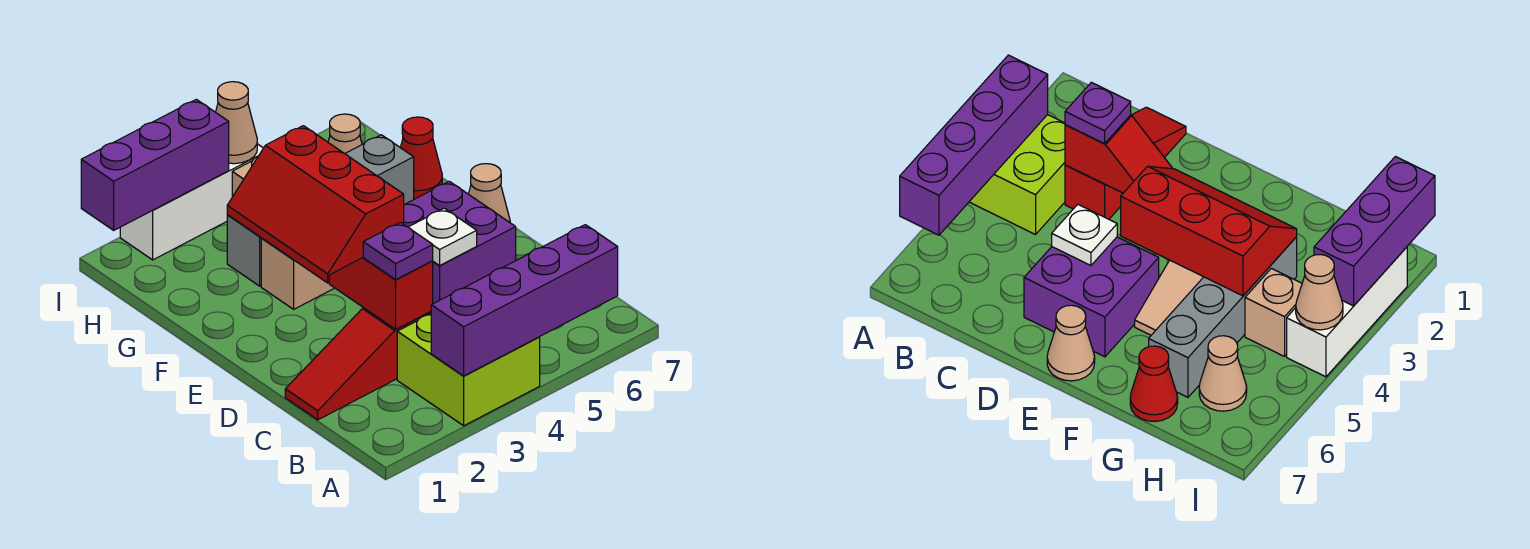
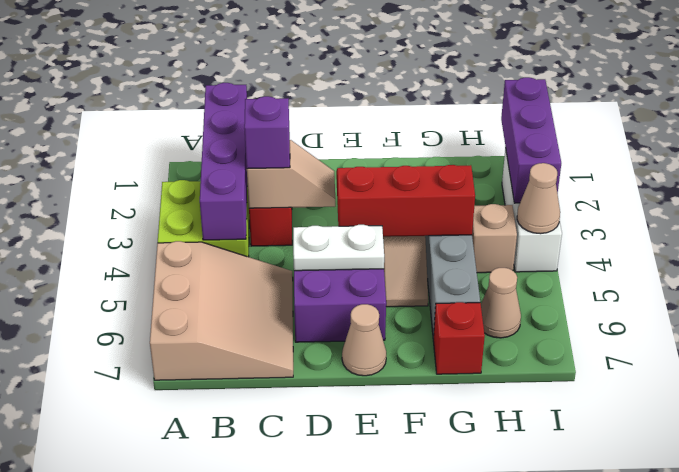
purple 1x4 brick [431,225,618,376] -> purple 1x4 brick moved to [200,83,247,240]
none -> tan 3x3 slope [150,241,293,380]
red 1x2 slope [329,258,433,329] -> tan 1x2 slope [247,140,335,208]
purple 1x1 plate [363,222,433,280] -> purple 1x1 brick [244,96,290,169]
white 1x1 plate [408,208,477,265] -> white 1x2 plate [293,225,384,271]
red 1x1 cone [400,117,442,199] -> red 1x1 brick [433,302,485,374]

